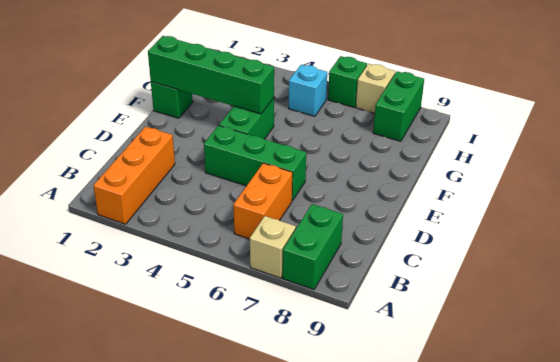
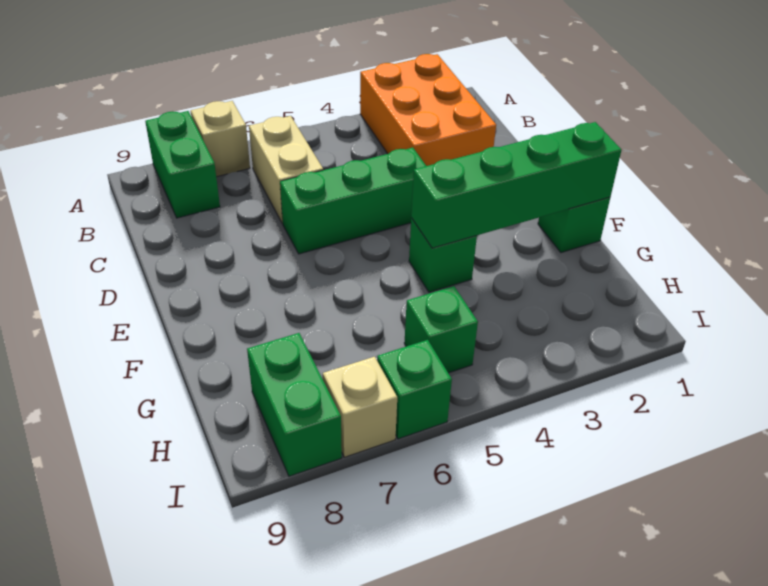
orange 1x3 brick [93,127,175,224] -> orange 2x3 brick [360,54,496,166]
orange 1x2 brick [233,163,293,239] -> tan 1x2 brick [249,116,323,224]
green 1x2 brick [219,98,274,139] -> green 1x1 brick [409,218,477,292]
cyan 1x1 brick [289,65,327,116] -> green 1x1 brick [404,286,478,373]

